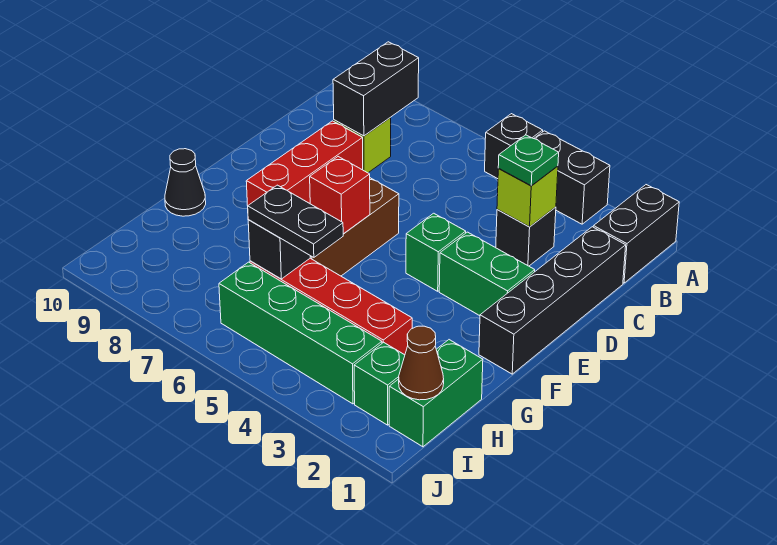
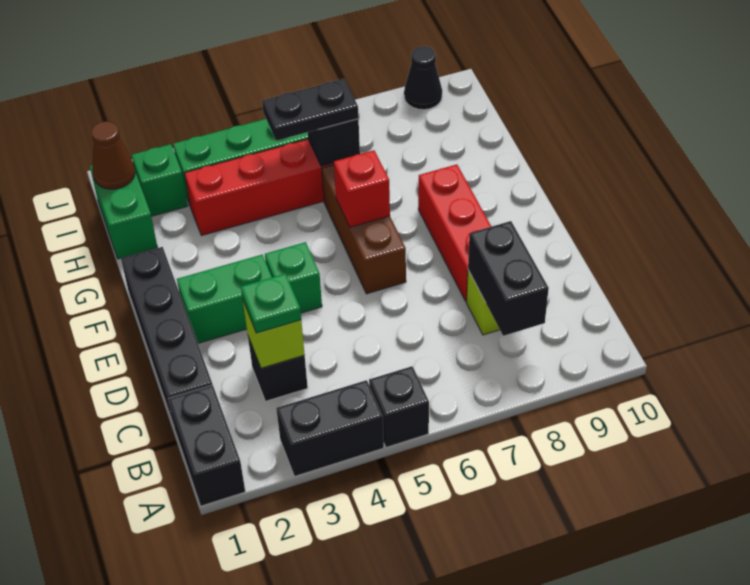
black 1x1 cone [165,149,206,216] -> black 1x1 cone moved to [404,46,442,110]

